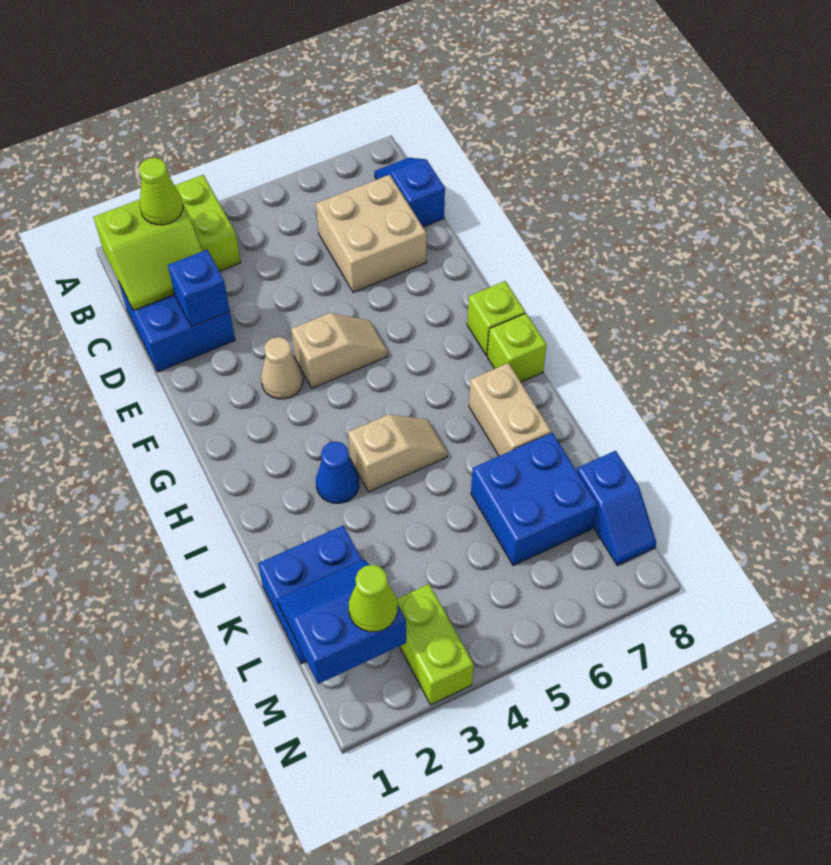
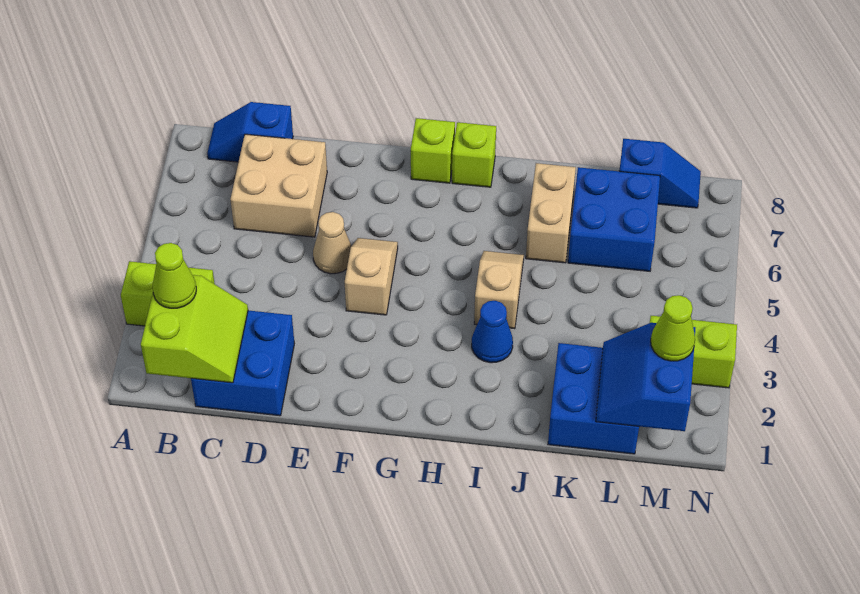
blue 1x1 brick [168,250,230,327] -> none
tan 1x1 cone [261,337,303,399] -> tan 1x1 cone moved to [313,212,351,274]
tan 1x2 brick [469,363,551,456] -> tan 1x2 brick turned to [526,163,576,263]

